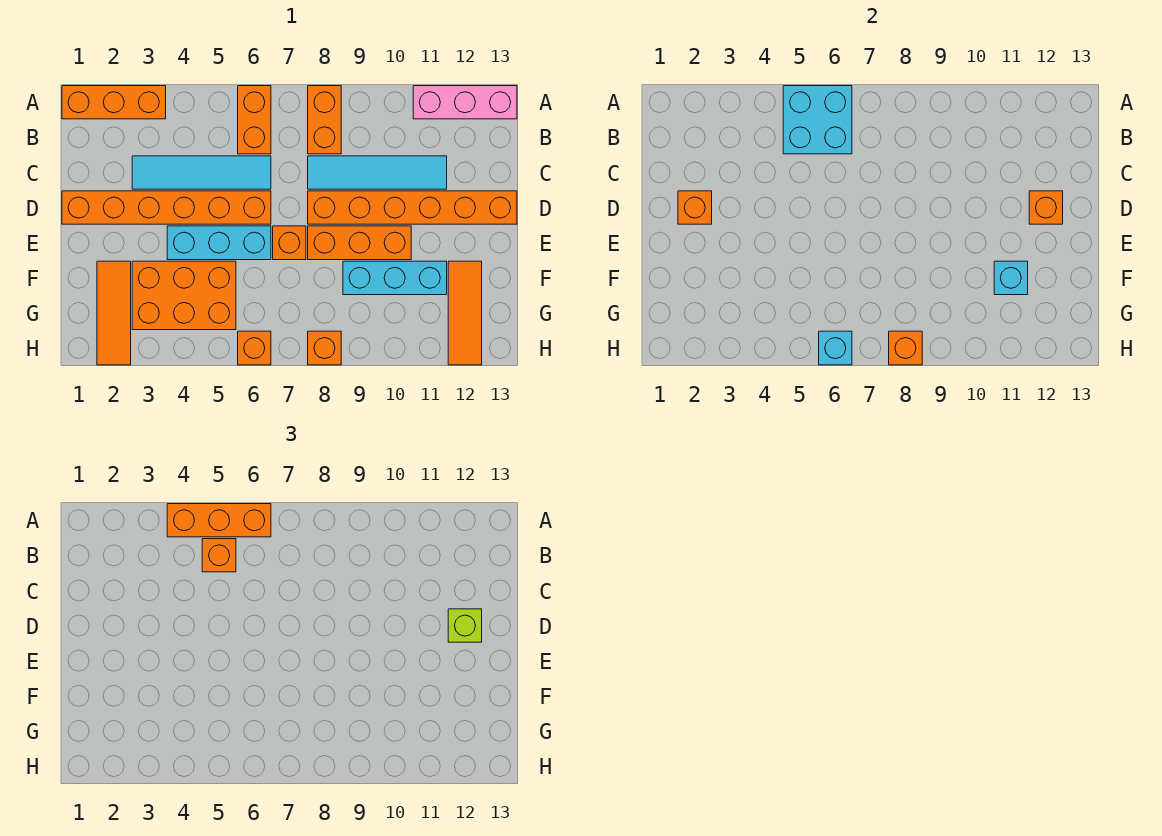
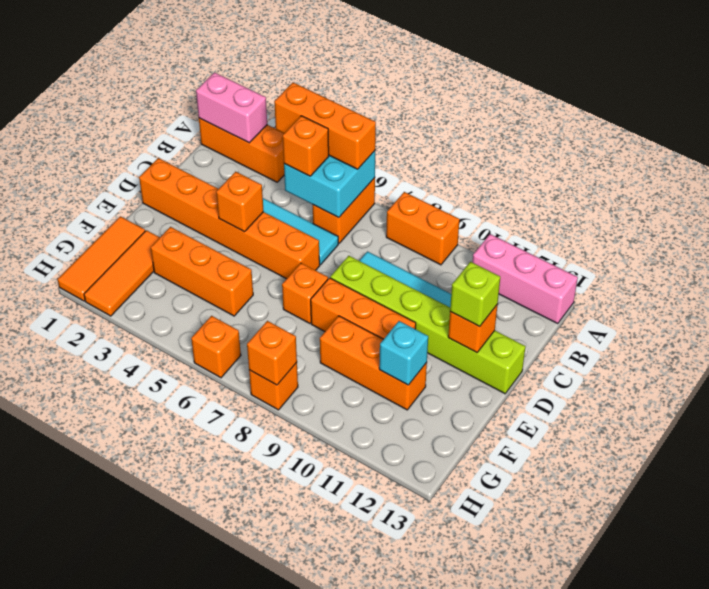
none -> pink 1x2 brick [196,72,267,143]
orange 1x2 brick [308,86,341,154] -> orange 1x2 brick turned to [386,192,460,265]
orange 1x1 brick [678,191,712,224] -> orange 1x1 brick moved to [216,172,264,232]
orange 1x6 brick [308,191,517,224] -> lime 1x6 brick [330,256,526,394]
cyan 1x3 brick [167,226,271,260] -> none
orange 2x3 brick [132,261,236,330] -> orange 1x3 brick [151,227,253,316]
cyan 1x3 brick [343,261,447,295] -> orange 1x3 brick [320,316,427,410]
orange 1x3 tile [448,261,482,365] -> orange 1x3 tile moved to [58,216,145,301]
cyan 1x1 brick [819,331,852,365] -> none

